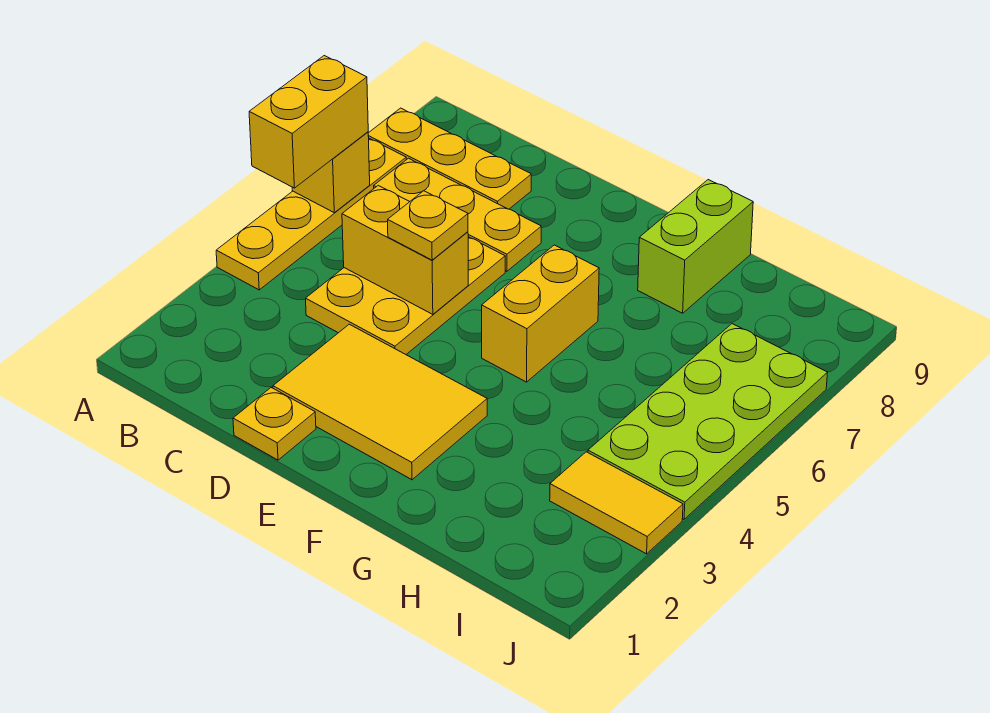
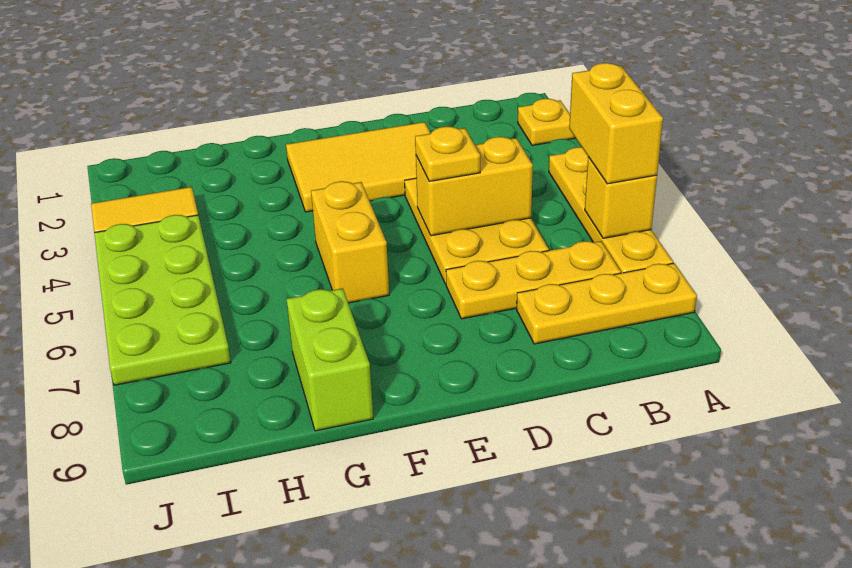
yellow 1x1 plate [233,388,316,460] -> yellow 1x1 plate moved to [518,99,575,145]

